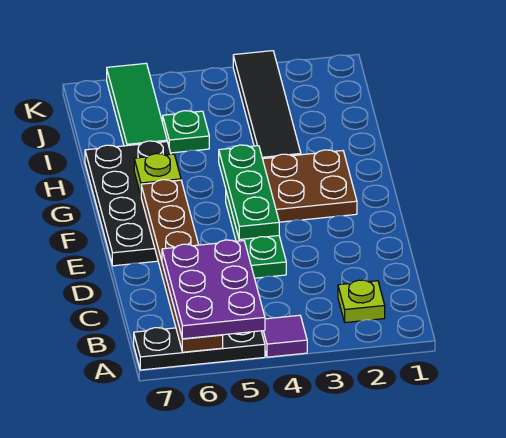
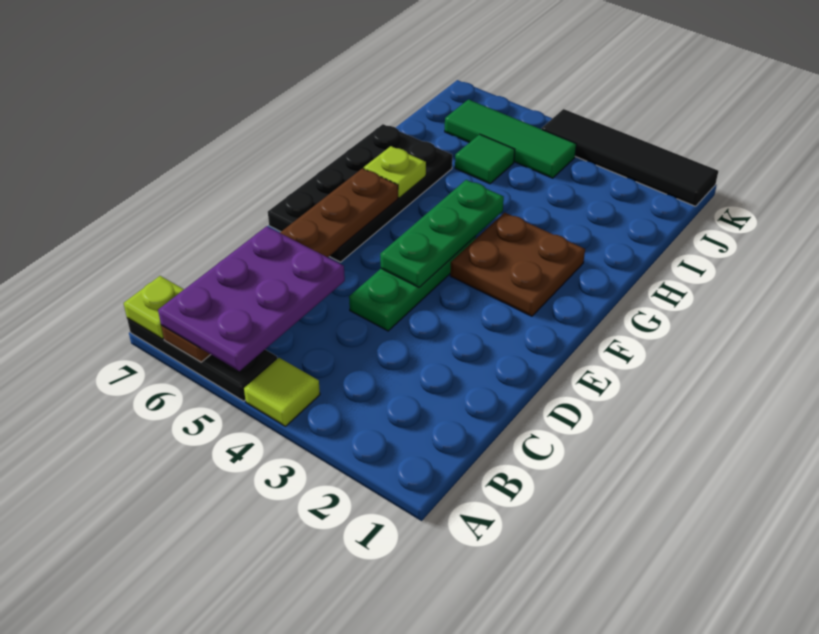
purple 1x1 tile [262,315,307,357] -> lime 1x1 tile [244,358,320,426]
lime 1x1 plate [338,280,385,323] -> lime 1x1 plate moved to [124,276,184,339]
black 1x4 tile [233,51,301,159] -> black 1x4 tile turned to [542,109,718,206]
green 1x1 plate [163,111,209,153] -> green 1x1 tile [455,134,515,184]
green 1x3 tile [107,63,167,146] -> green 1x3 tile turned to [445,100,577,178]

